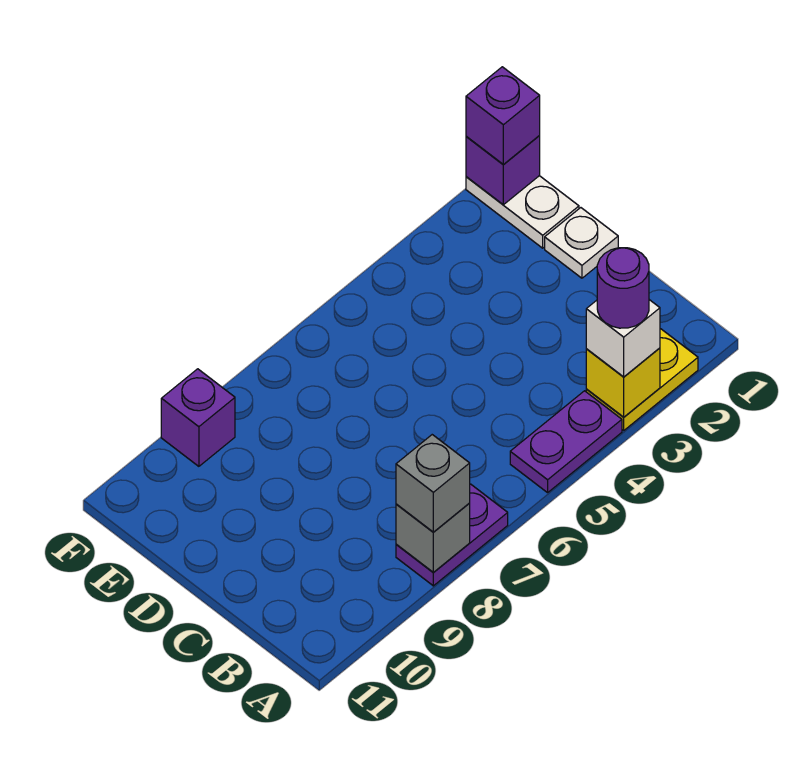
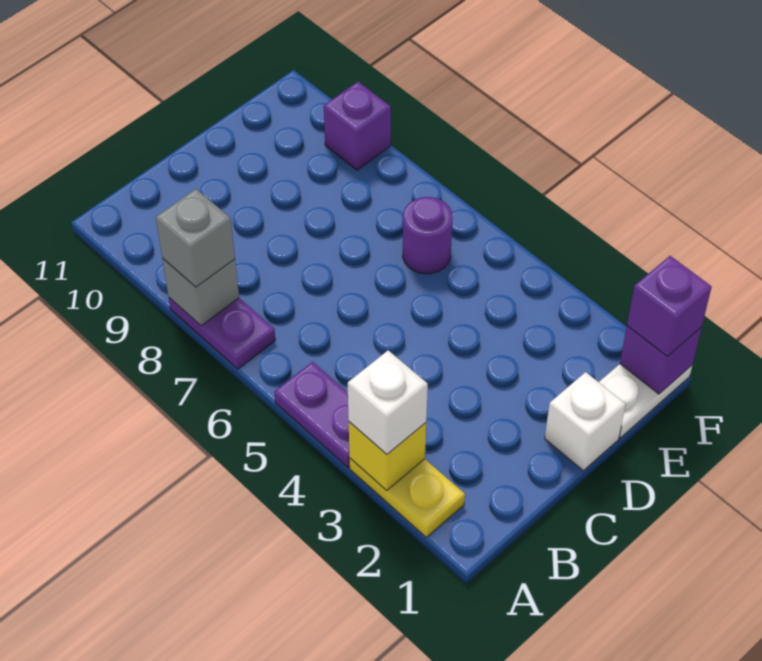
purple 1x1 round brick [597,248,649,328] -> purple 1x1 round brick moved to [403,197,453,274]
white 1x1 plate [545,208,618,278] -> white 1x1 brick [545,372,626,470]

